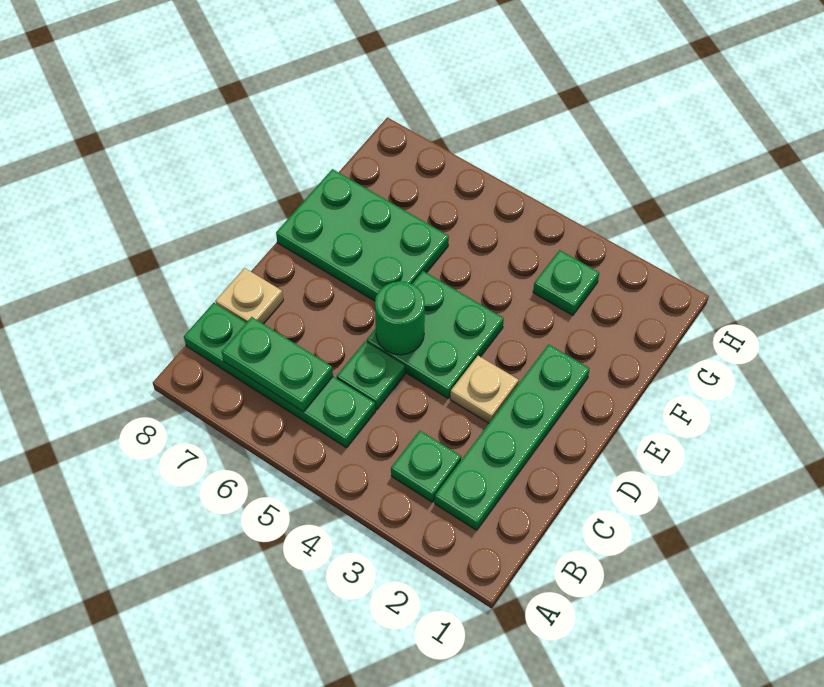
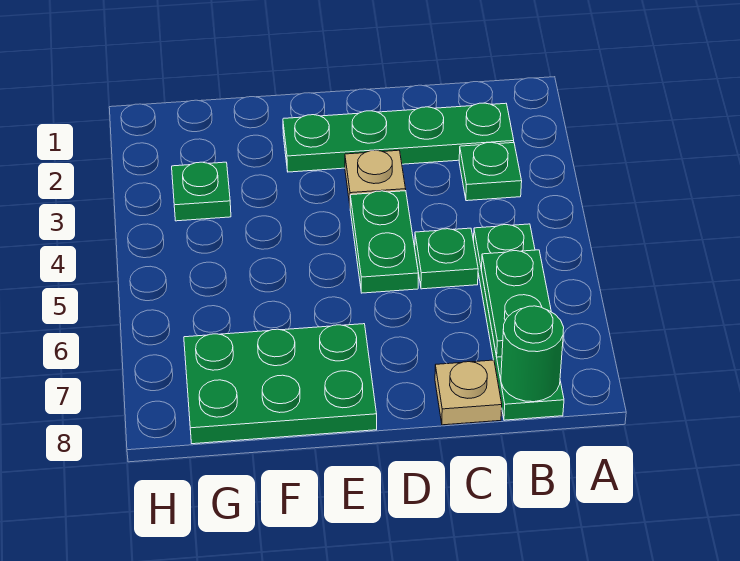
green 2x2 plate [367,271,504,398] -> green 1x2 plate [350,191,418,293]
green 1x1 round brick [375,281,425,355] -> green 1x1 round brick moved to [501,306,564,402]
green 2x3 plate [276,169,449,301] -> green 2x3 plate turned to [184,324,377,444]

